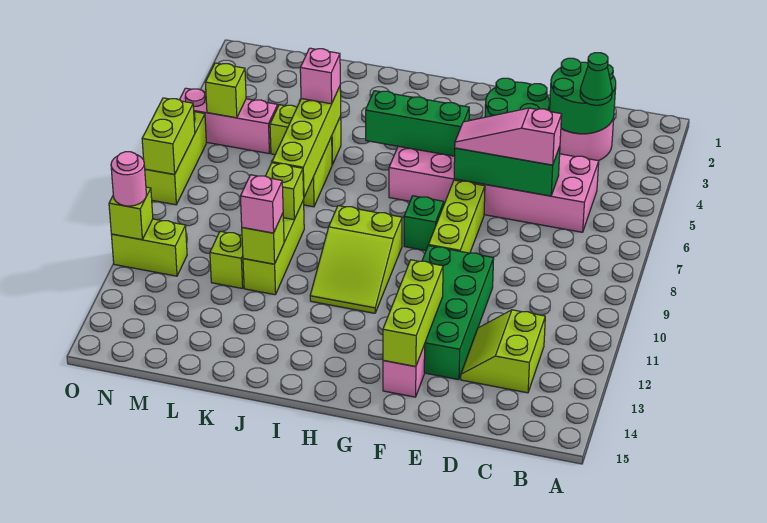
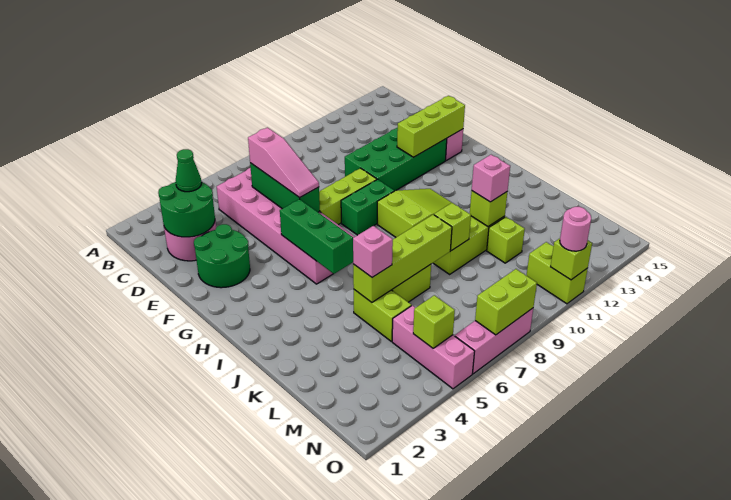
lime 2x2 slope [461,310,545,393] -> none
green 1x1 brick [404,196,444,250] -> green 1x2 brick [341,179,394,235]
lime 1x3 brick [145,112,206,205] -> pink 1x3 brick [455,308,533,374]

